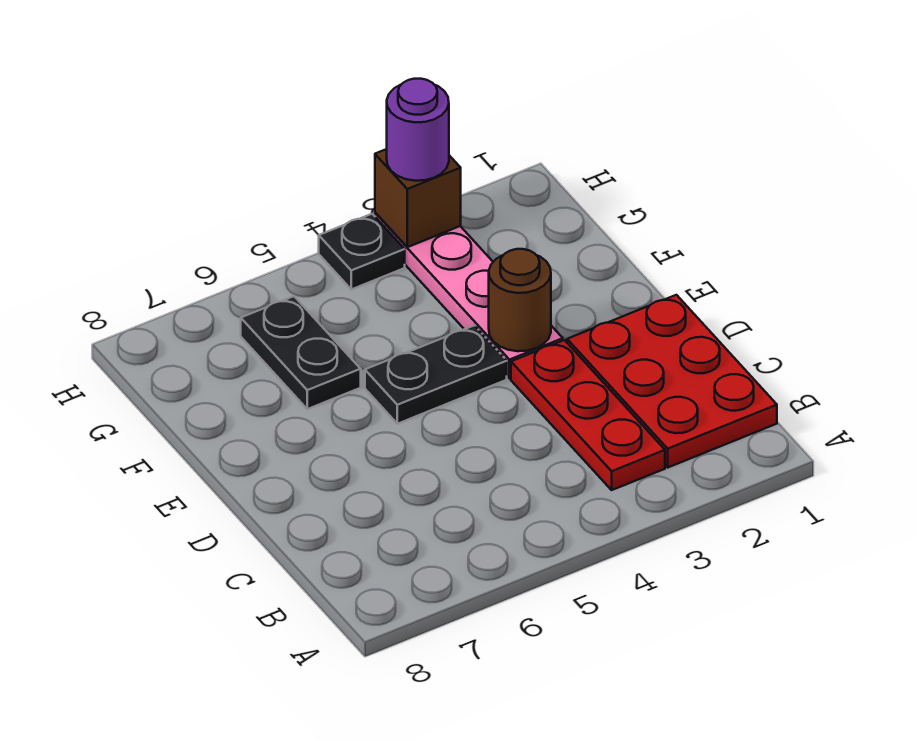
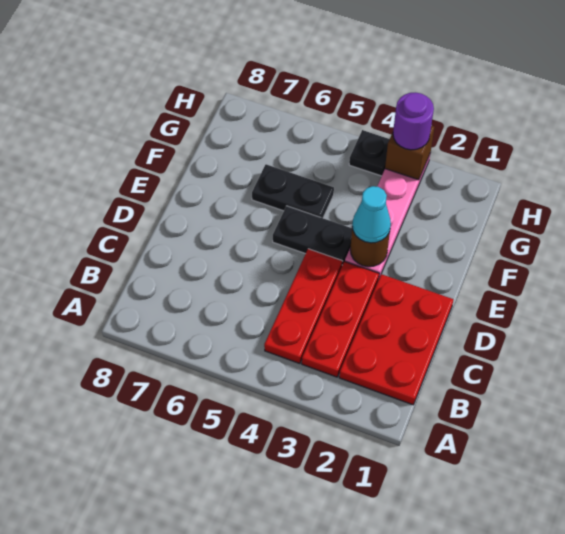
none -> red 1x3 plate [264,249,342,364]
none -> cyan 1x1 cone [352,186,391,243]
black 1x2 plate [241,296,361,409] -> black 1x2 plate turned to [252,164,334,218]

